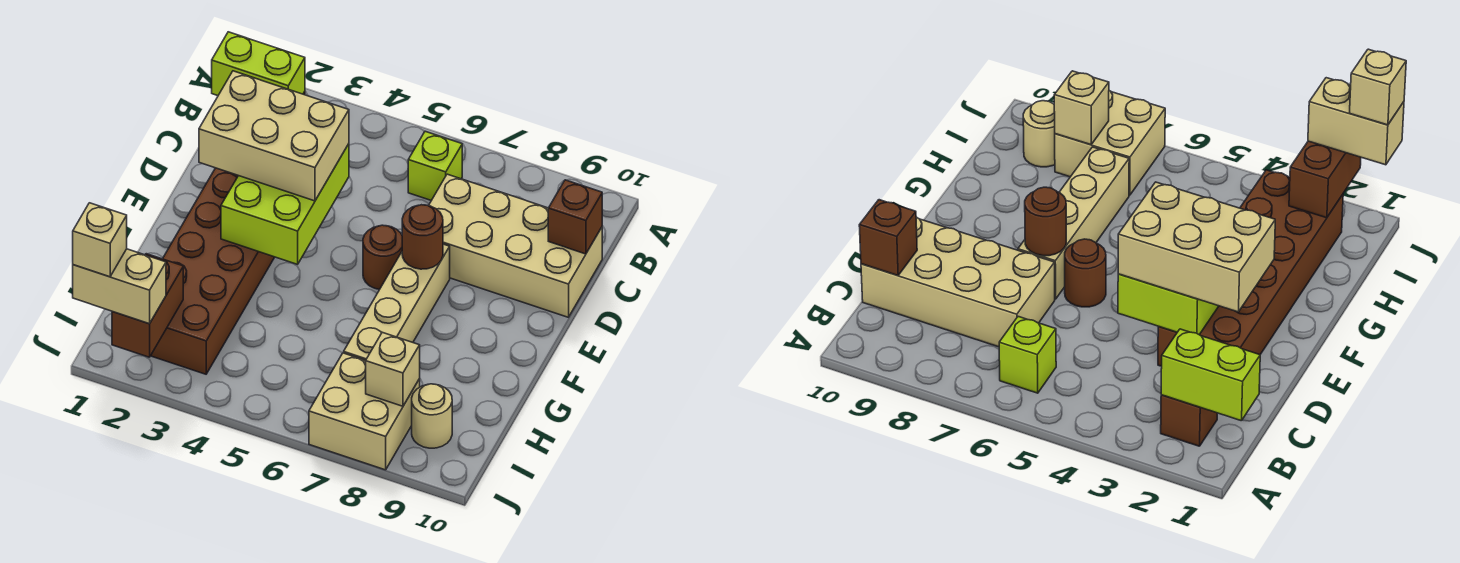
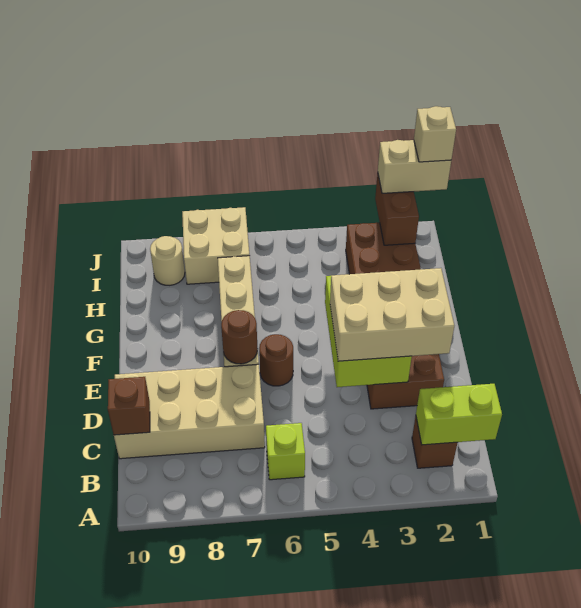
tan 1x1 brick [366,332,420,406] -> none

